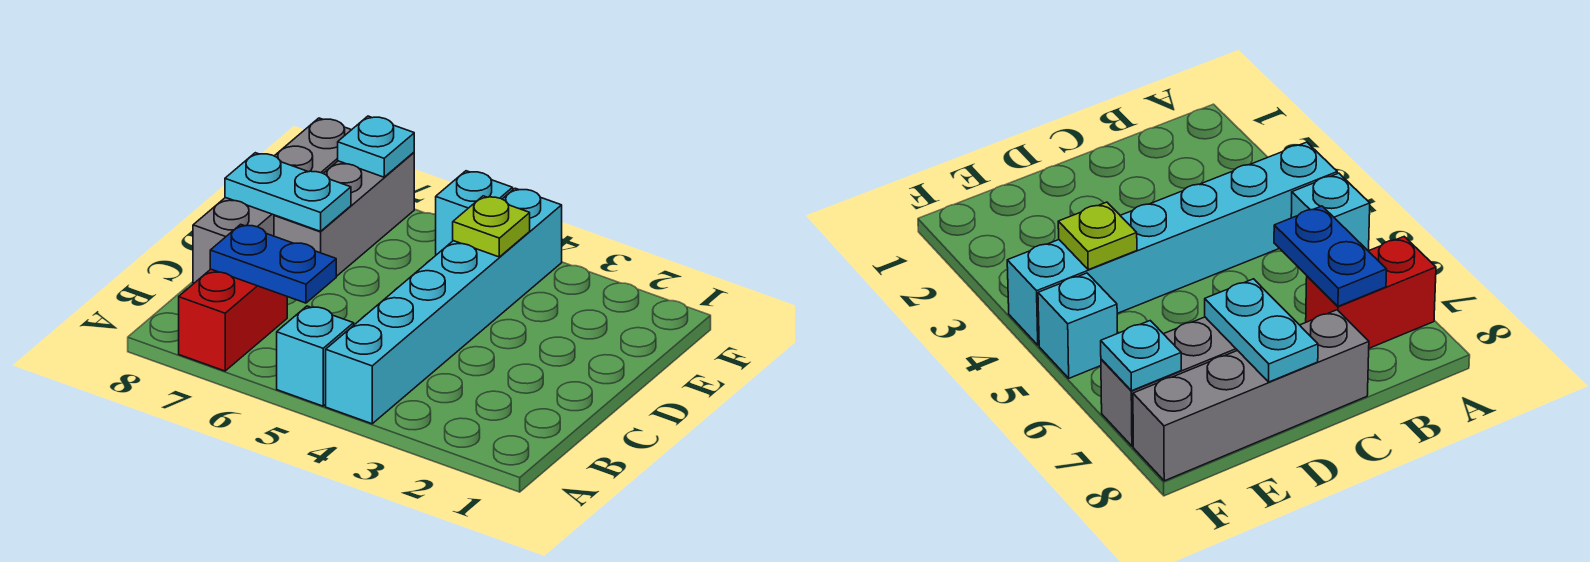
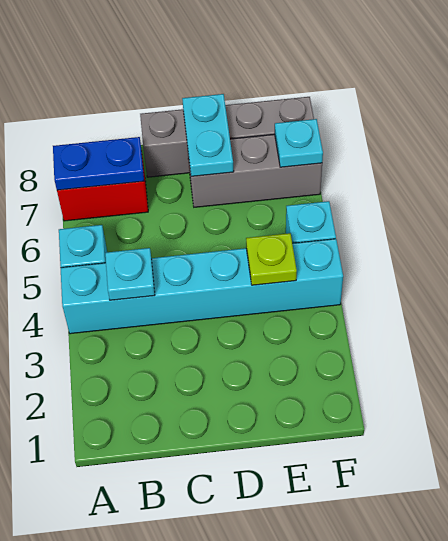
none -> cyan 1x1 plate [105,248,155,300]
blue 1x2 plate [210,224,336,303] -> blue 1x2 plate turned to [53,137,144,190]

